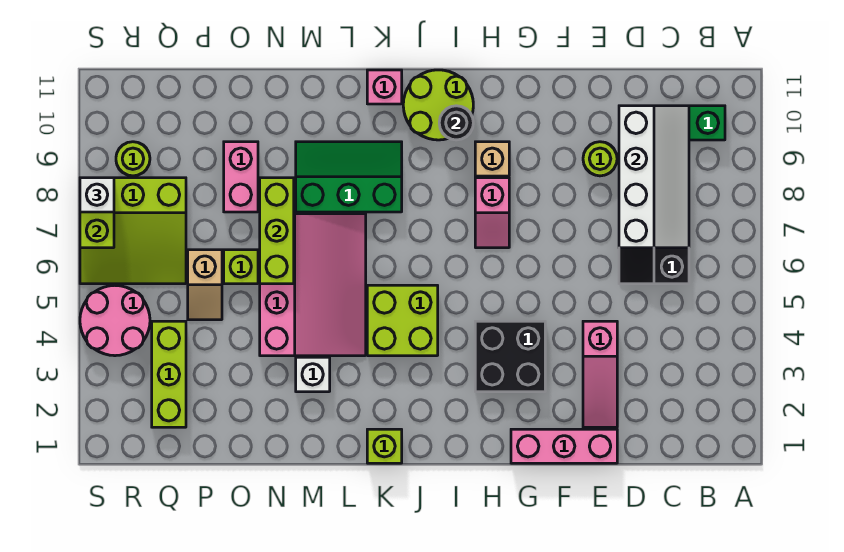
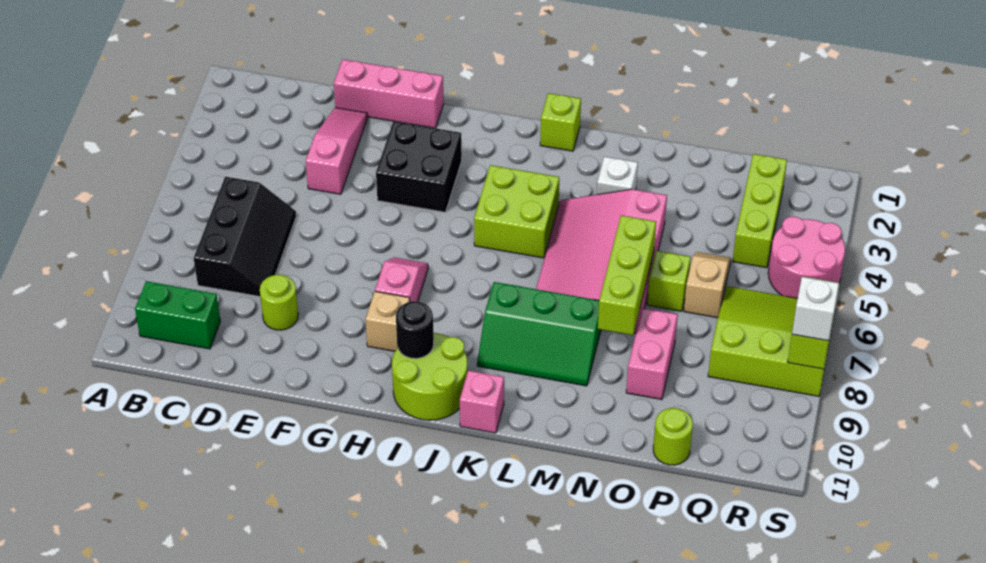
white 2x4 slope [619,106,689,248] -> none
lime 1x1 round brick [116,142,150,176] -> lime 1x1 round brick moved to [653,408,693,465]

